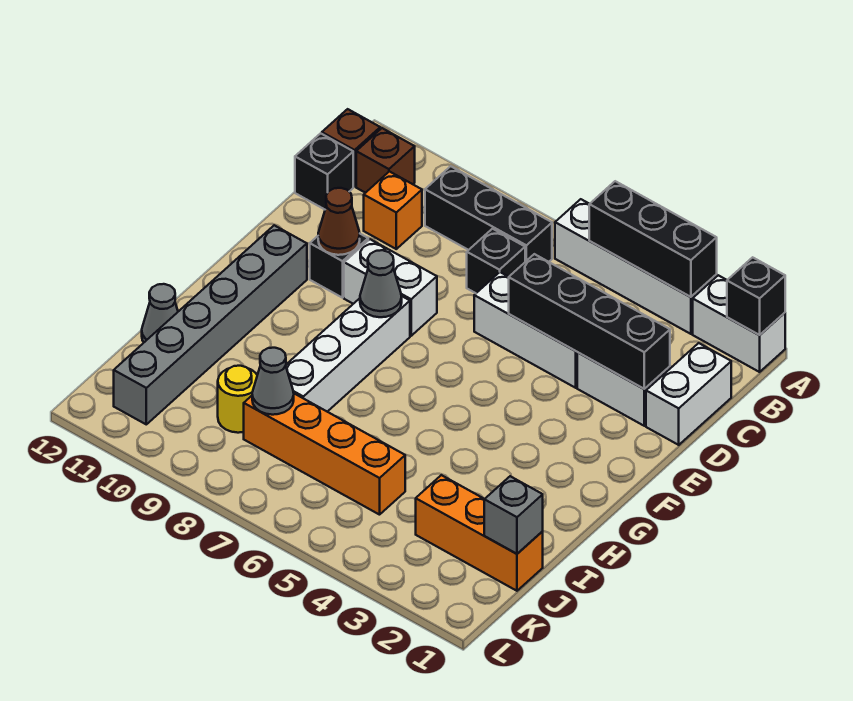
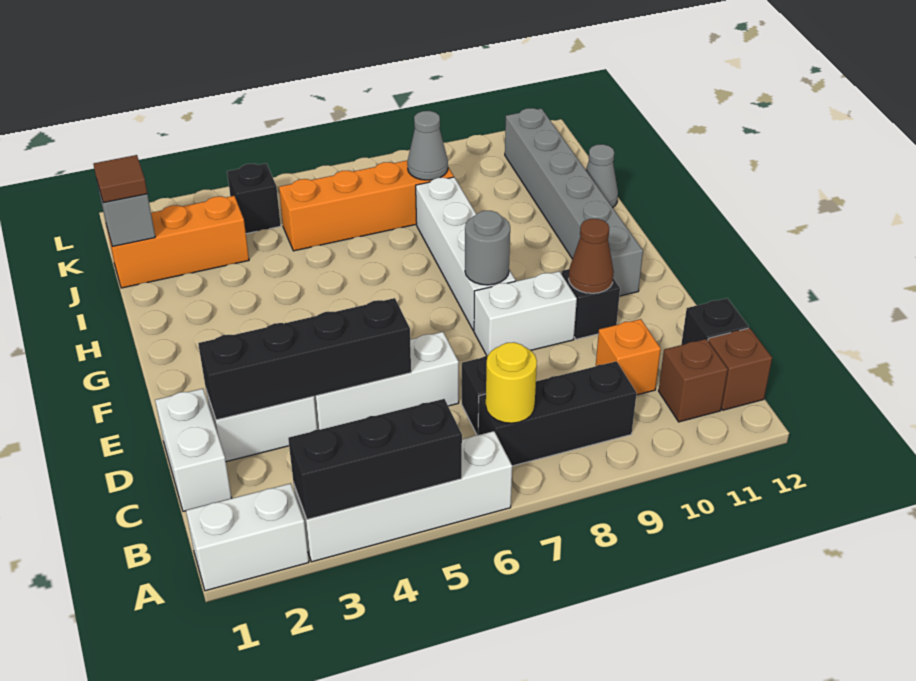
black 1x1 brick [727,257,785,335] -> black 1x1 brick moved to [227,163,281,234]
grey 1x1 cone [360,250,402,317] -> grey 1x1 round brick [465,211,510,285]
none -> brown 1x1 tile [93,155,147,203]
yellow 1x1 round brick [218,366,257,433] -> yellow 1x1 round brick moved to [486,342,537,423]

